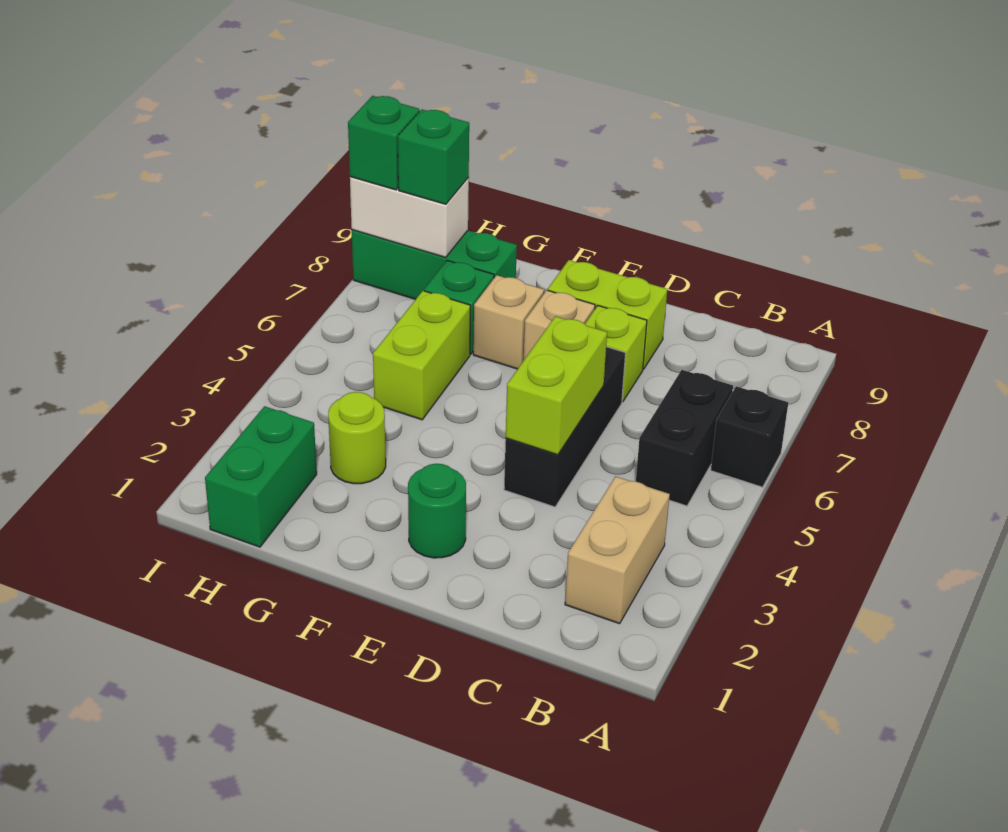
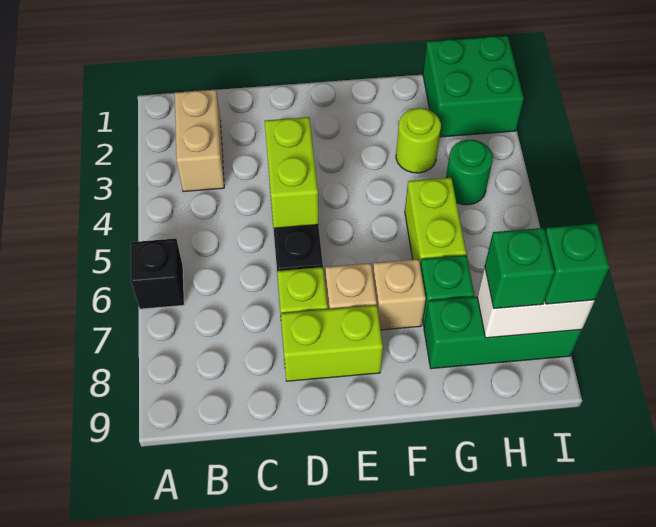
black 1x2 brick [636,370,733,506] -> none
green 1x1 round brick [408,464,466,558] -> green 1x1 round brick moved to [446,140,493,205]
green 1x2 brick [205,406,317,547] -> green 2x2 brick [423,36,524,137]

